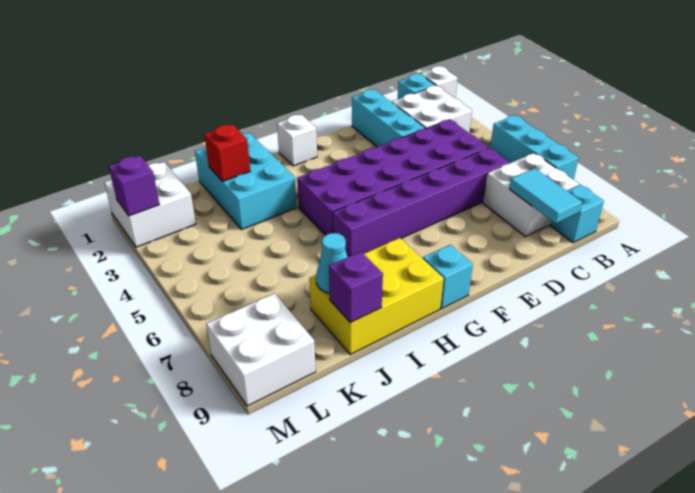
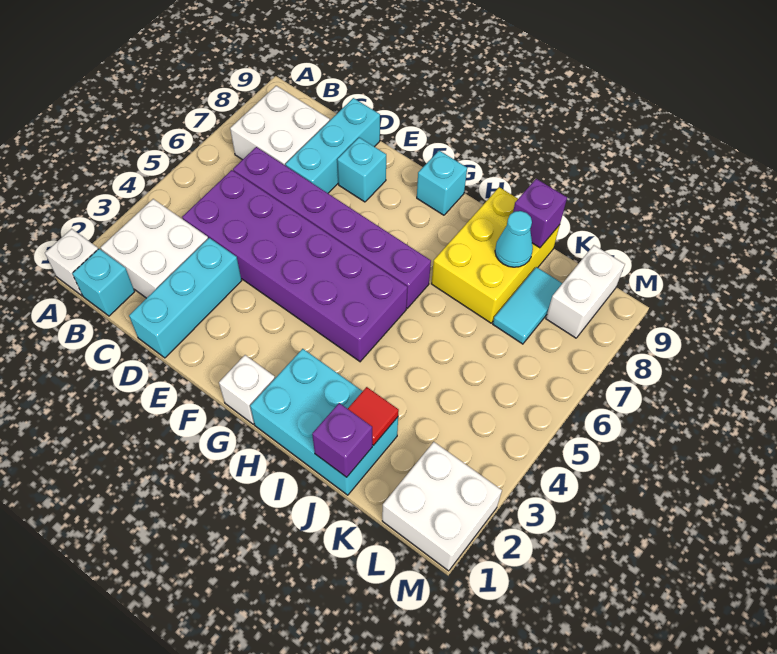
cyan 1x3 brick [490,116,579,180] -> cyan 1x3 brick moved to [285,98,380,193]
cyan 1x1 brick [551,185,604,243] -> cyan 1x1 brick moved to [337,137,386,202]
cyan 1x2 tile [509,168,582,223] -> cyan 1x2 tile moved to [493,267,562,344]
yellow 2x3 brick [309,238,444,355] -> yellow 2x3 brick turned to [431,187,560,323]
cyan 2x3 brick [195,133,297,230] -> cyan 2x3 brick turned to [250,349,398,495]
red 1x1 brick [204,125,250,182] -> red 1x1 tile [348,387,399,446]
white 2x2 brick [206,293,316,406] -> white 1x2 brick [546,245,625,338]
purple 1x1 brick [109,156,159,216] -> purple 1x1 brick moved to [312,403,372,477]

